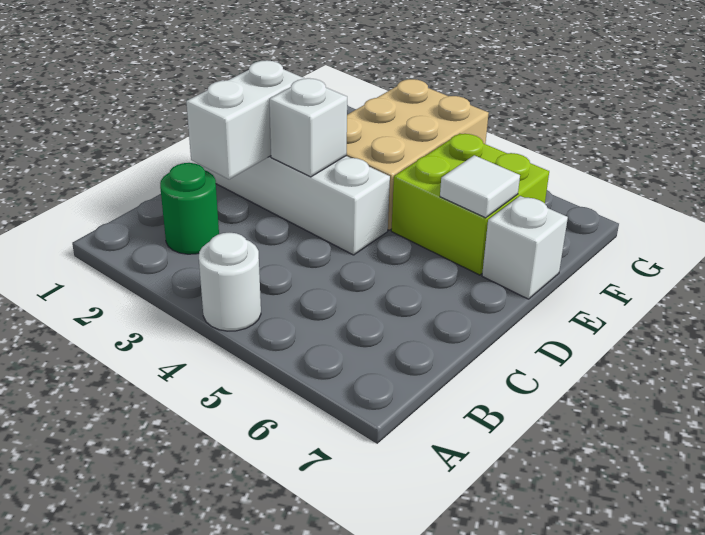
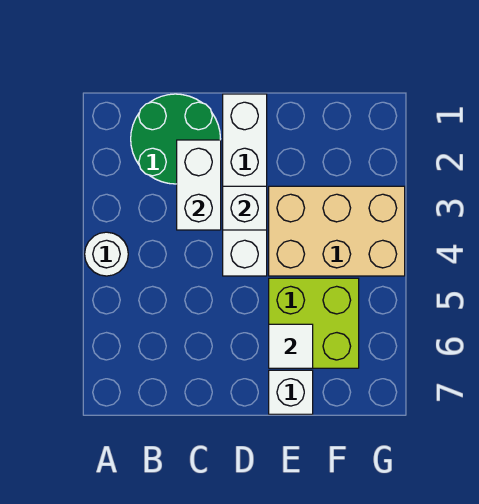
green 1x1 round brick [160,163,219,254] -> green 2x2 round brick [131,94,220,184]
white 1x2 brick [186,60,304,179] -> white 1x2 brick turned to [177,140,221,230]

